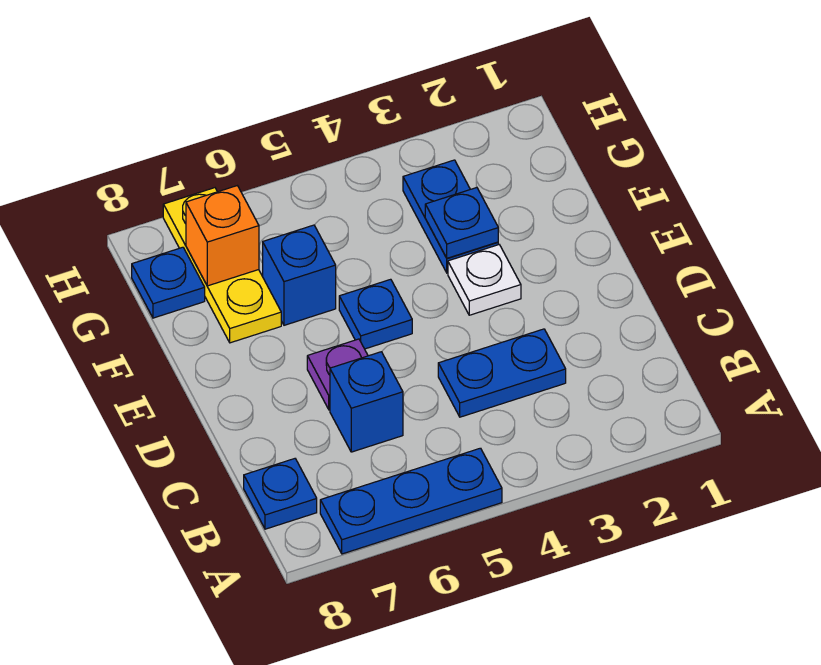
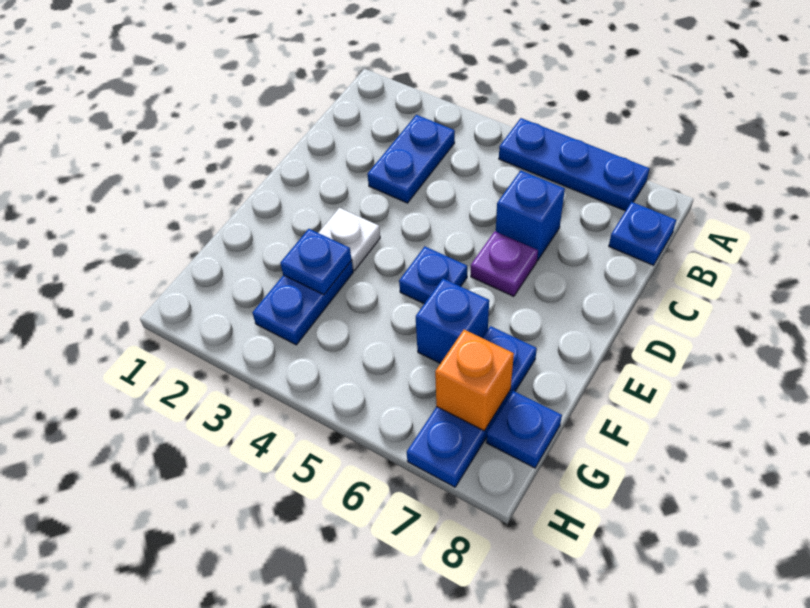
blue 1x2 plate [438,329,566,417] -> blue 1x2 plate turned to [367,115,455,203]
yellow 1x3 plate [163,188,281,343] -> blue 1x3 plate [407,326,537,487]

